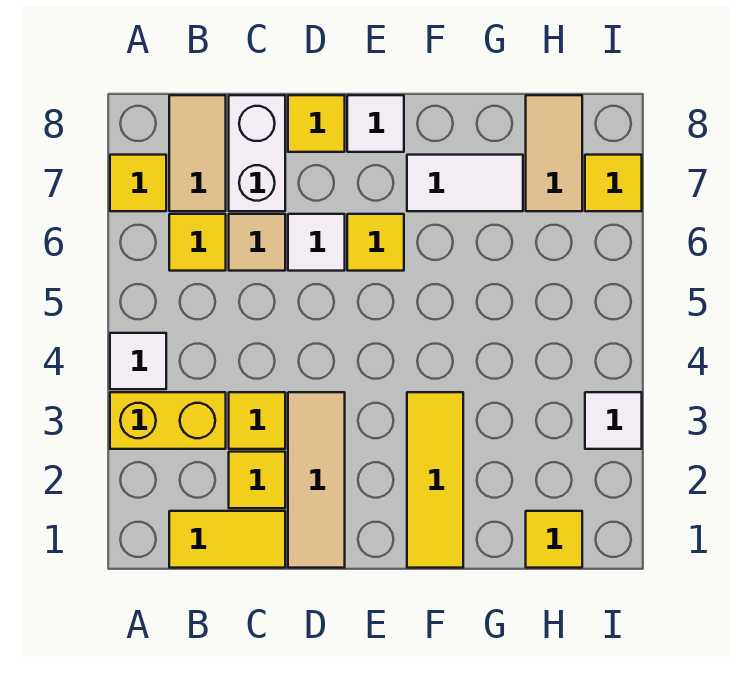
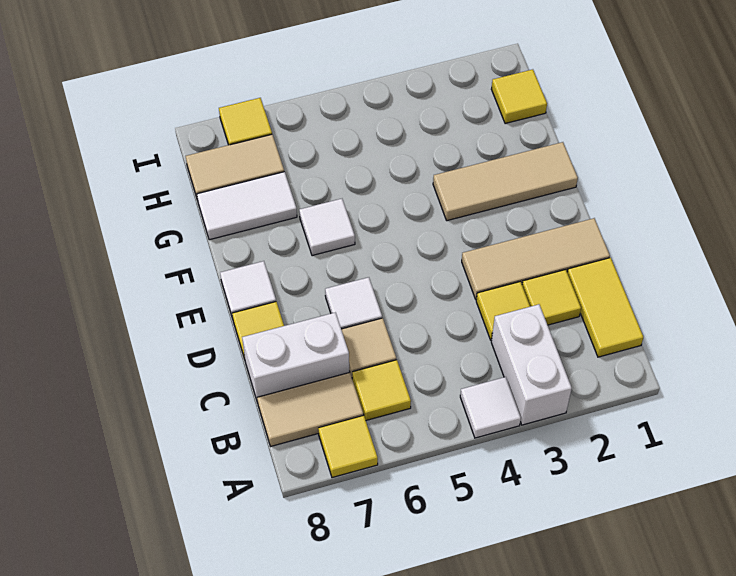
yellow 1x2 brick [110,392,226,449] -> white 1x2 brick [491,304,572,425]
yellow 1x1 tile [347,214,404,271] -> none
yellow 1x3 tile [407,392,463,568] -> tan 1x3 tile [433,142,578,221]
white 1x2 tile [407,155,523,211] -> white 1x2 tile turned to [197,172,297,240]
white 1x1 tile [585,392,642,449] -> white 1x1 tile moved to [299,199,355,256]

